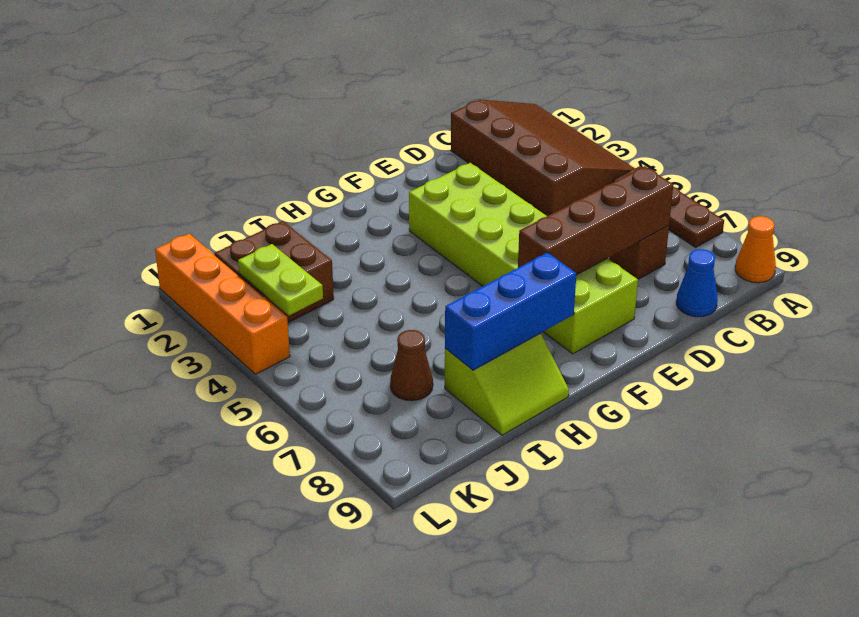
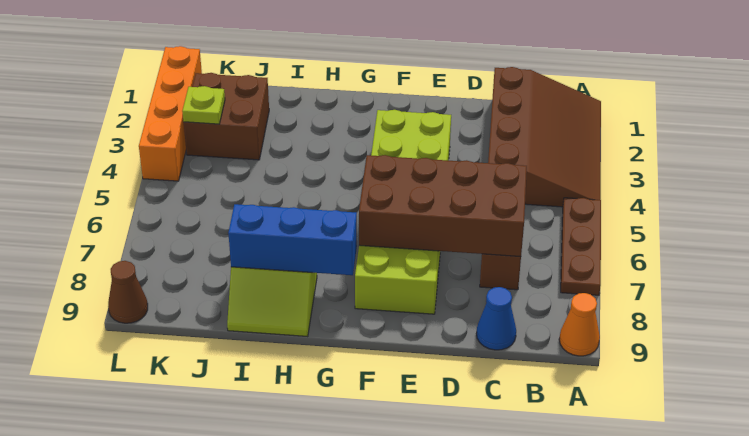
brown 1x4 brick [518,166,673,275] -> brown 2x4 brick [359,155,527,257]
brown 1x1 cone [390,330,433,401] -> brown 1x1 cone moved to [108,261,148,323]
lime 1x2 plate [238,244,323,315] -> lime 1x1 plate [182,86,225,124]

